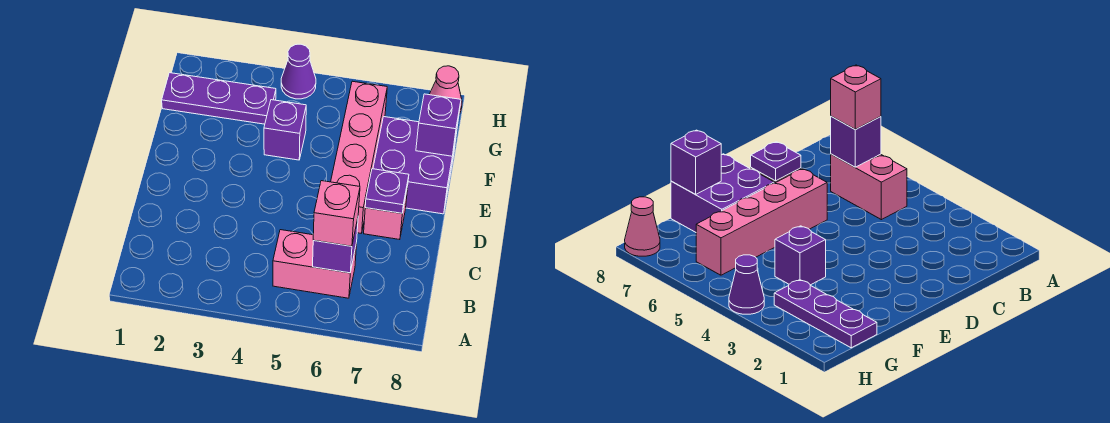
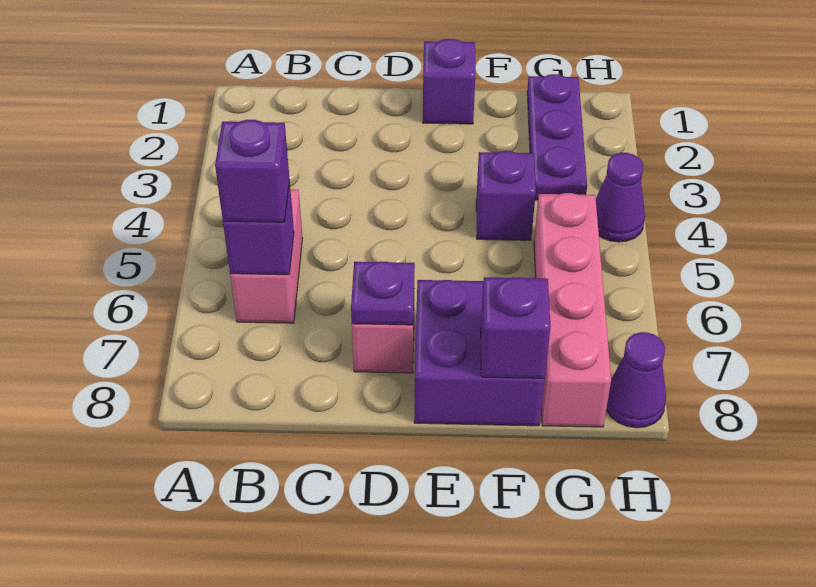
pink 1x1 brick [313,181,360,246] -> purple 1x1 brick [215,120,290,222]
pink 1x4 brick [331,81,387,233] -> pink 1x4 brick turned to [534,193,611,427]
none -> purple 1x1 brick [423,39,475,124]
pink 1x1 cone [429,66,462,114] -> purple 1x1 cone [606,332,666,428]

